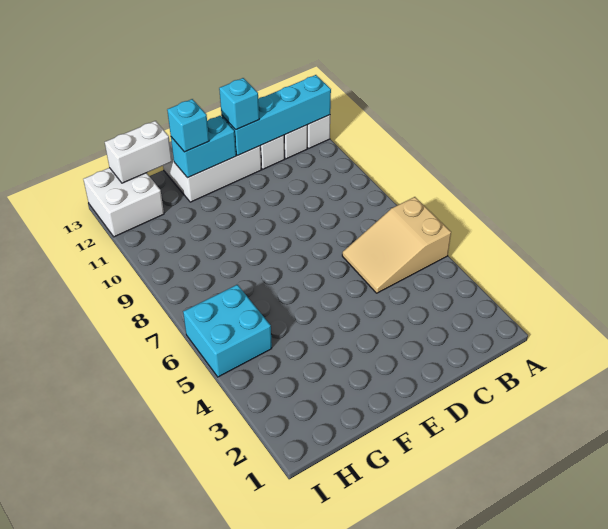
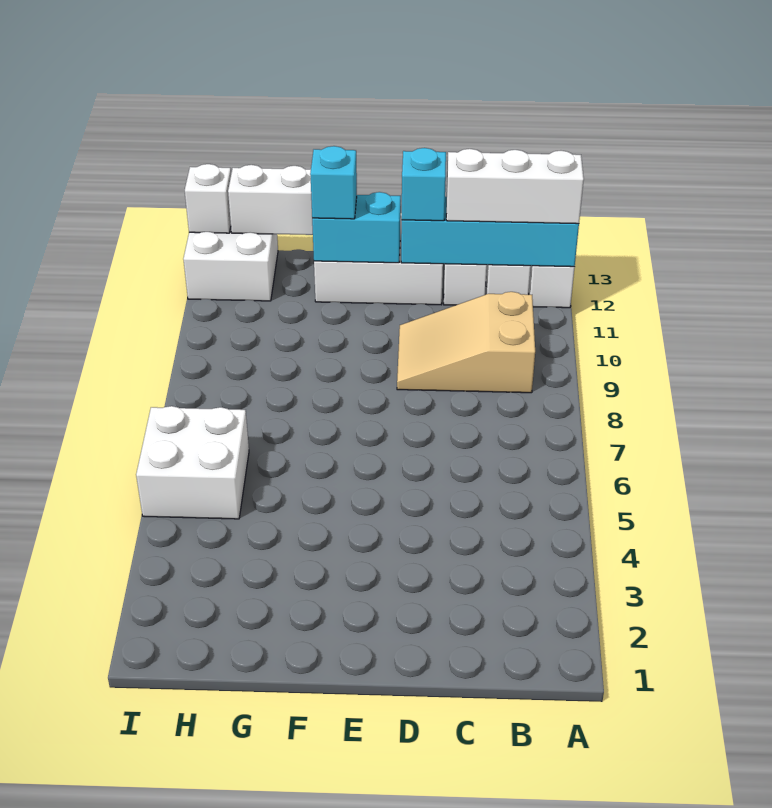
tan 2x3 slope [342,197,451,293] -> tan 2x3 slope moved to [397,292,535,393]
none -> white 1x3 brick [446,149,584,224]
cyan 2x2 brick [183,285,272,377] -> white 2x2 brick [136,406,249,519]
none -> white 1x1 brick [185,164,231,233]

